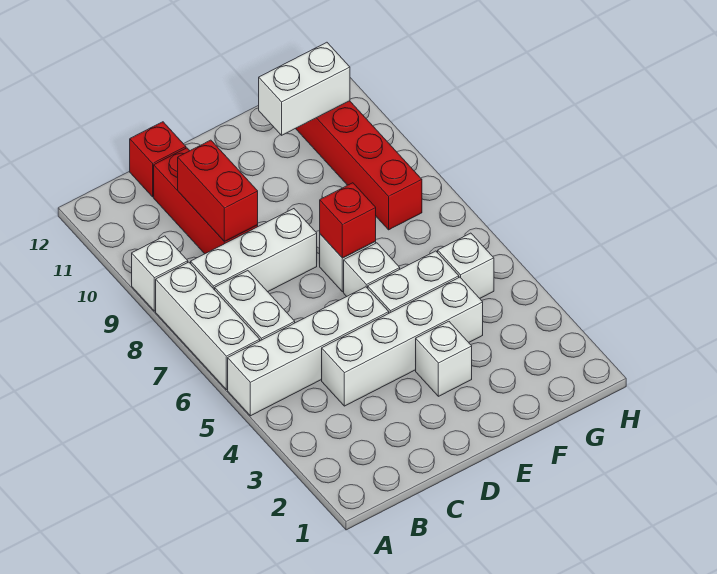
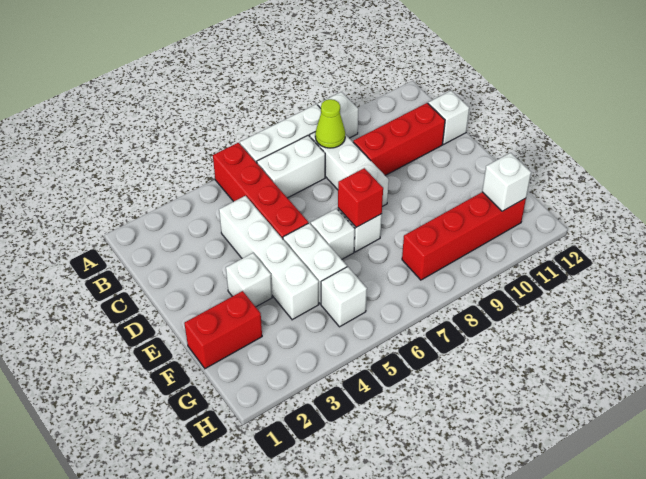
white 1x4 brick [228,287,389,416] -> red 1x4 brick [213,143,308,239]
none -> lime 1x1 cone [315,99,345,148]
red 1x2 brick [178,140,258,242] -> red 1x2 brick moved to [184,291,262,369]
red 1x1 brick [130,122,186,197] -> white 1x1 brick [428,91,469,144]
white 1x2 brick [259,42,350,135] -> white 1x1 brick [482,153,531,211]

